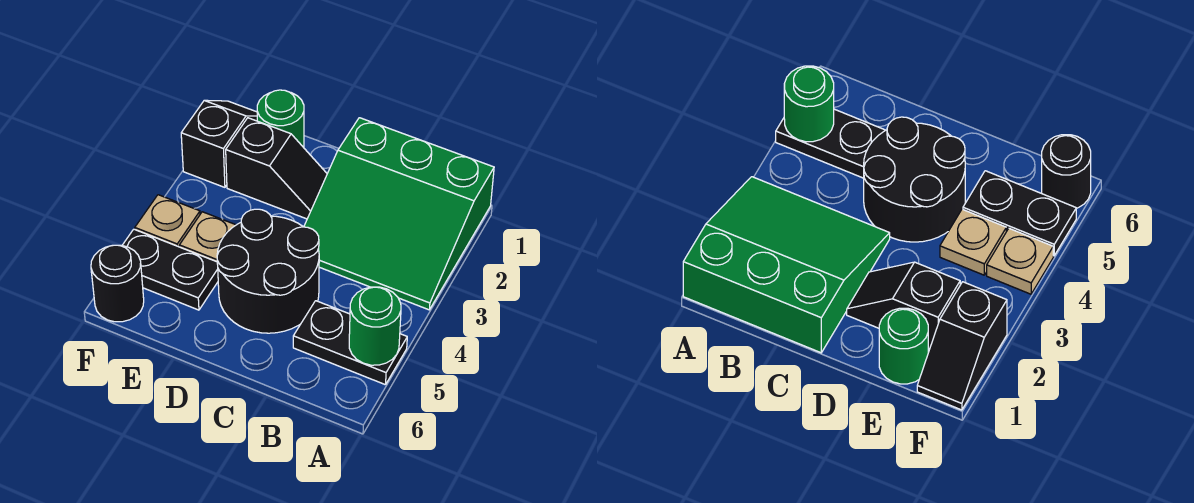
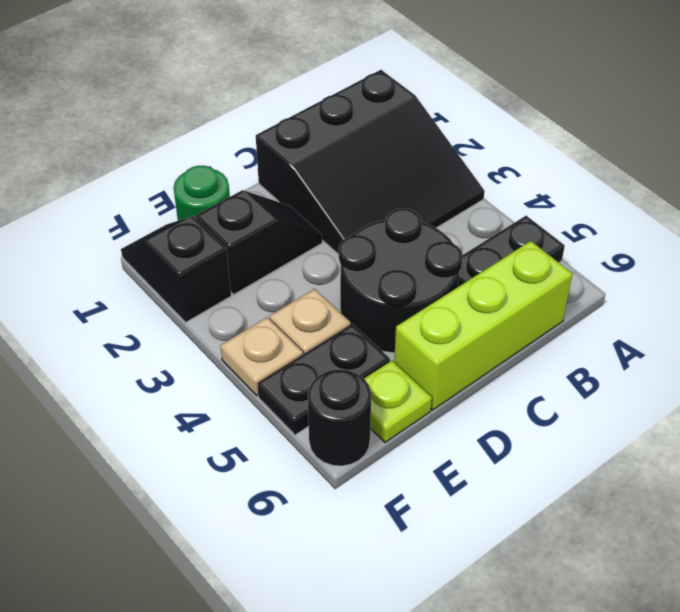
green 3x3 slope [304,118,494,310] -> black 3x3 slope [256,70,485,255]
green 1x1 round brick [349,287,401,365] -> none
none -> lime 1x3 brick [394,241,572,410]
none -> lime 1x1 plate [364,361,432,442]

